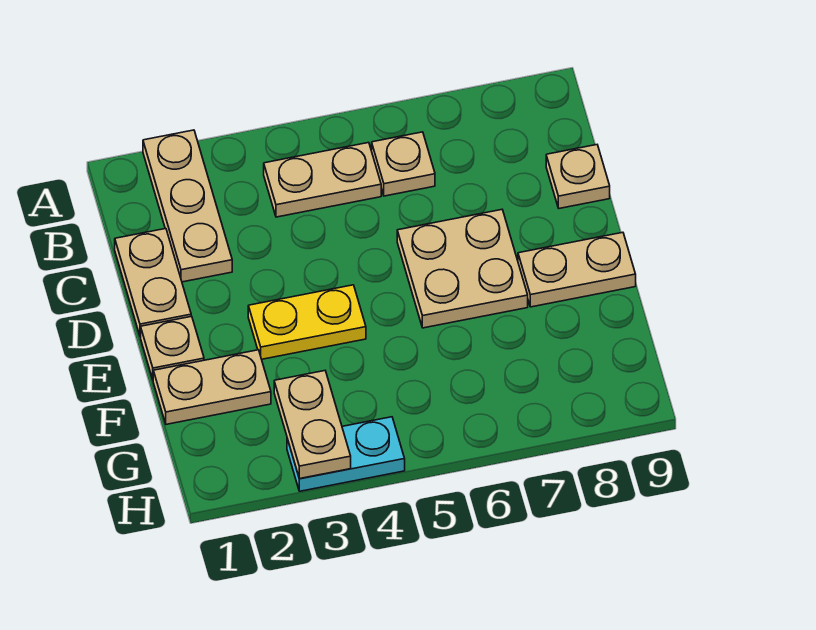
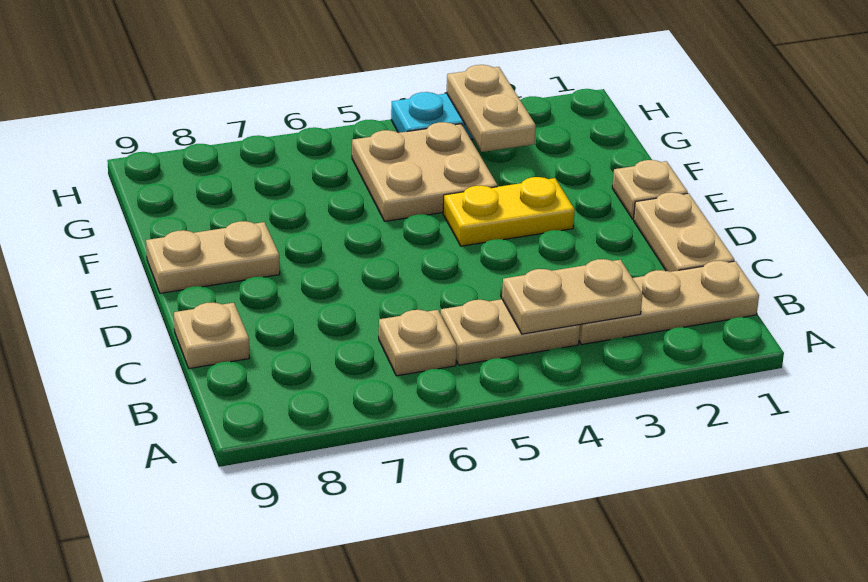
tan 1x3 plate [143,130,232,282] -> tan 1x3 plate turned to [579,261,759,345]
tan 2x2 plate [397,210,528,328] -> tan 2x2 plate moved to [352,122,498,221]
tan 1x2 plate [153,350,271,424] -> tan 1x2 plate moved to [502,259,643,334]

